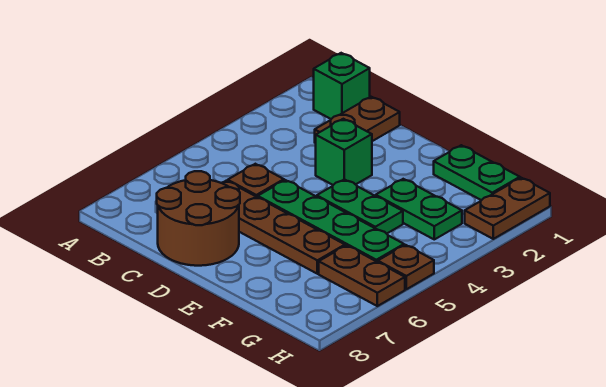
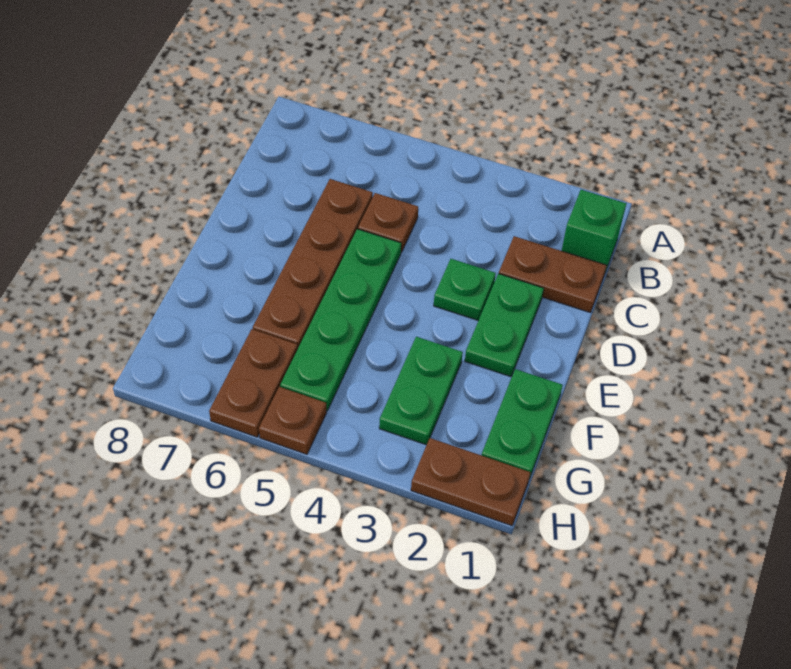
brown 2x2 round brick [157,171,240,266] -> none
green 1x1 brick [316,119,372,185] -> green 1x1 plate [434,259,496,321]
green 1x2 plate [317,179,403,234] -> green 1x2 plate moved to [465,274,544,377]

